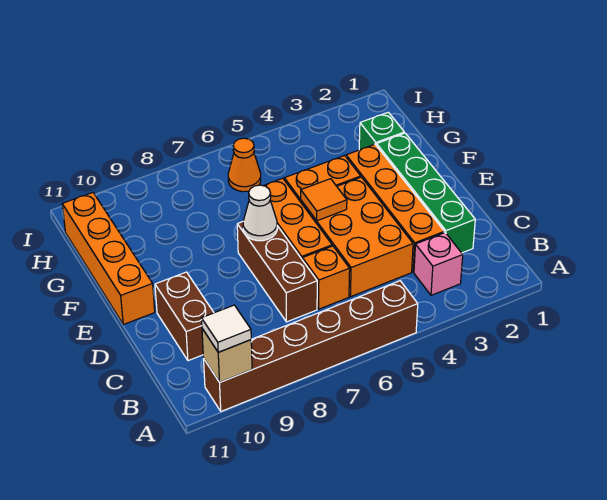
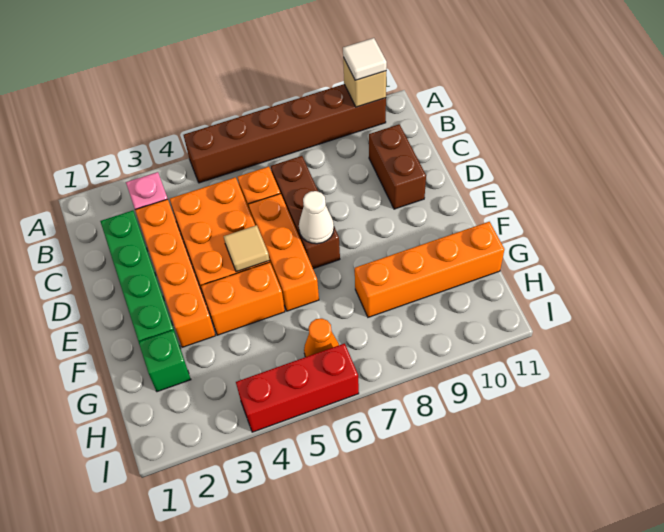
orange 1x1 tile [301,179,347,221] -> tan 1x1 tile [224,225,269,272]
orange 1x4 brick [62,193,155,325] -> orange 1x4 brick turned to [355,222,504,317]
none -> red 1x3 brick [236,343,359,432]

